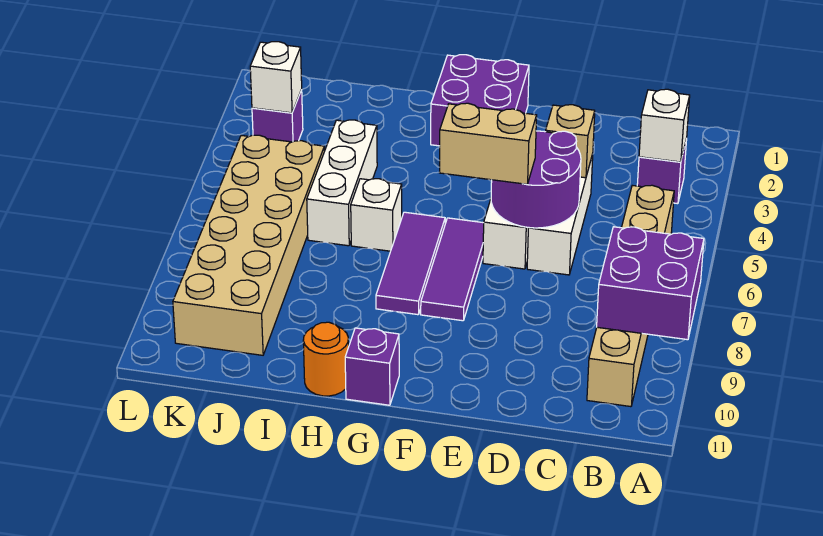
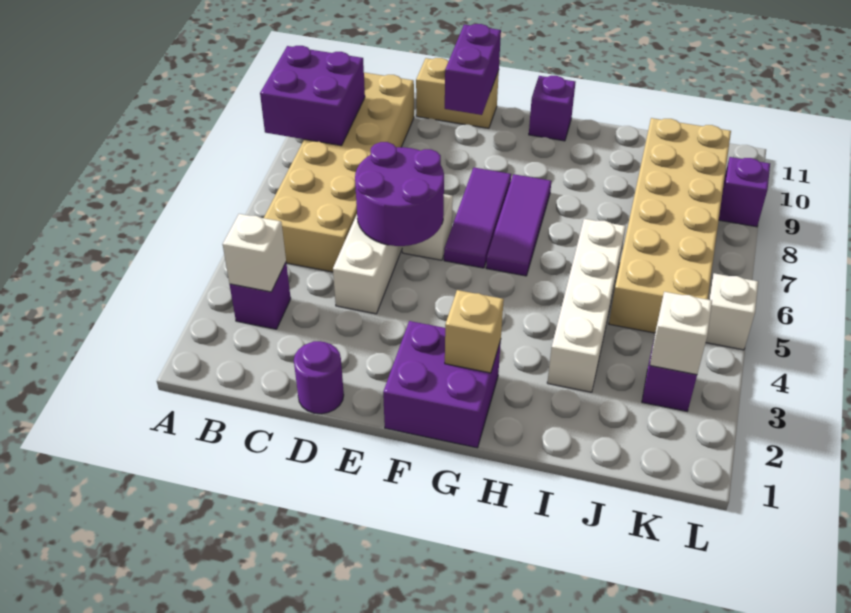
tan 1x6 brick [587,185,674,407] -> tan 2x6 brick [264,73,414,272]
none -> purple 1x1 round brick [294,341,344,414]
tan 1x1 brick [546,105,595,178] -> tan 1x1 brick moved to [445,290,504,373]
tan 1x2 brick [439,103,537,184] -> tan 1x2 brick moved to [416,58,499,128]
none -> purple 1x2 brick [445,24,501,115]
white 1x1 brick [351,179,402,251] -> white 1x1 brick moved to [706,273,758,350]
orange 1x1 round brick [303,322,349,396] -> none
white 1x3 brick [307,120,377,246] -> white 1x4 brick [547,219,626,392]
none -> purple 1x1 brick [719,157,770,227]

